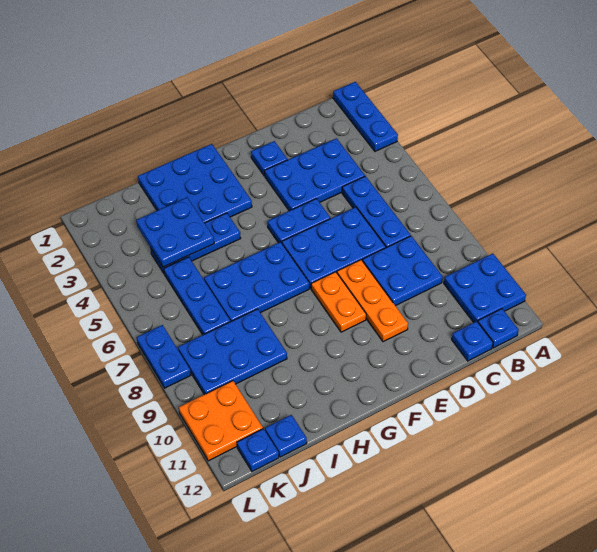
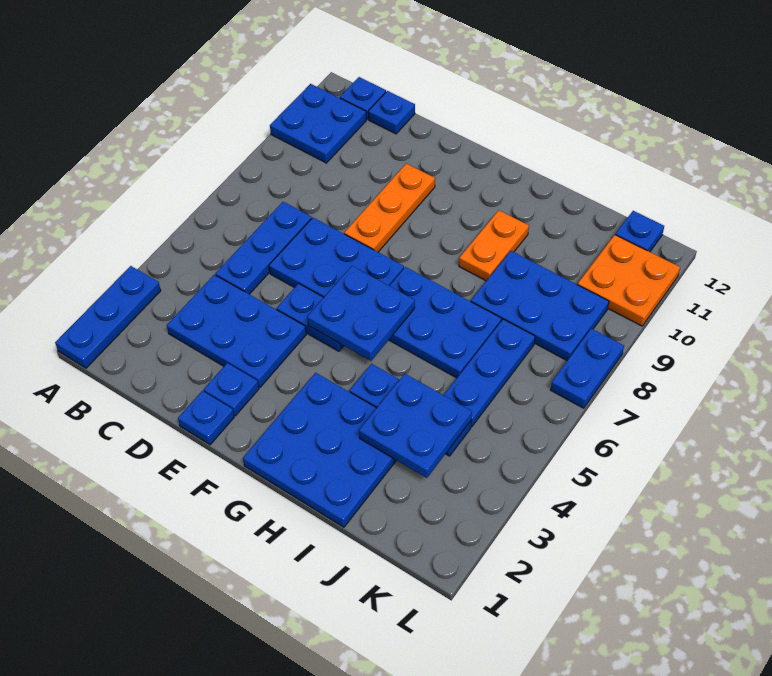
blue 2x2 plate [362,236,443,306] -> blue 2x2 plate moved to [307,266,415,361]
orange 1x2 plate [311,272,366,332] -> orange 1x2 plate moved to [459,210,529,281]
blue 1x1 plate [265,415,307,457] -> blue 1x1 plate moved to [178,391,234,445]

